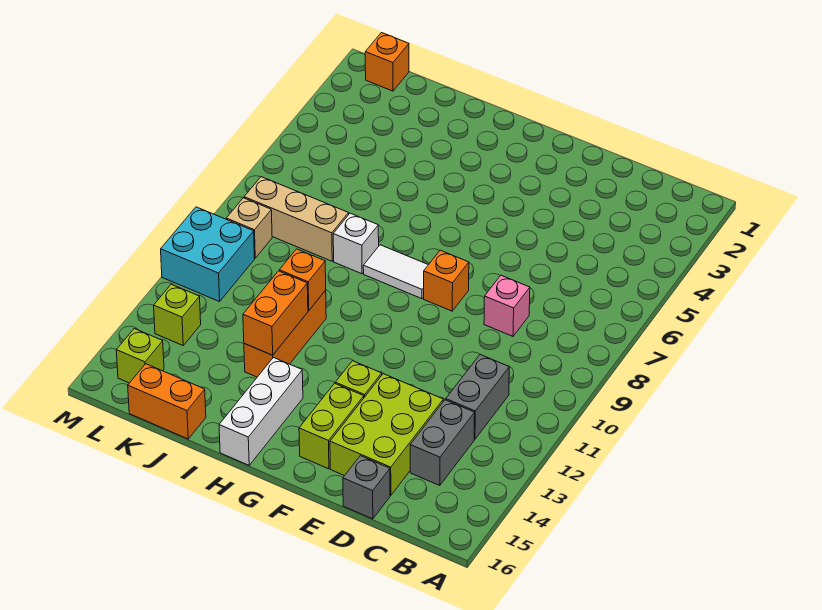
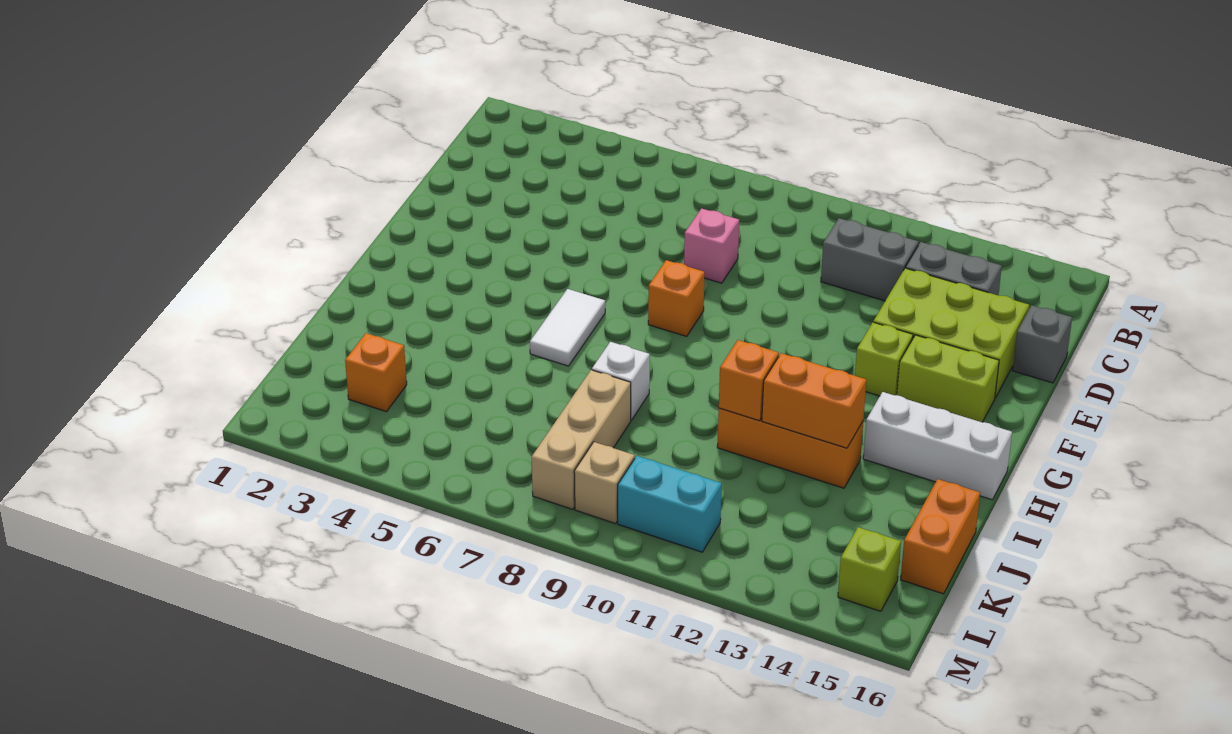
white 1x2 tile [363,245,428,299] -> white 1x2 tile moved to [530,289,605,366]
orange 1x1 brick [365,33,409,91] -> orange 1x1 brick moved to [345,333,407,412]
cyan 2x2 brick [161,207,255,302] -> cyan 1x2 brick [618,456,722,552]
lime 1x1 brick [154,284,201,345] -> none

